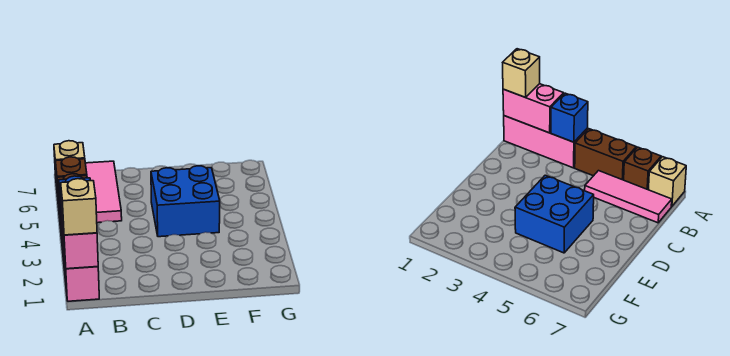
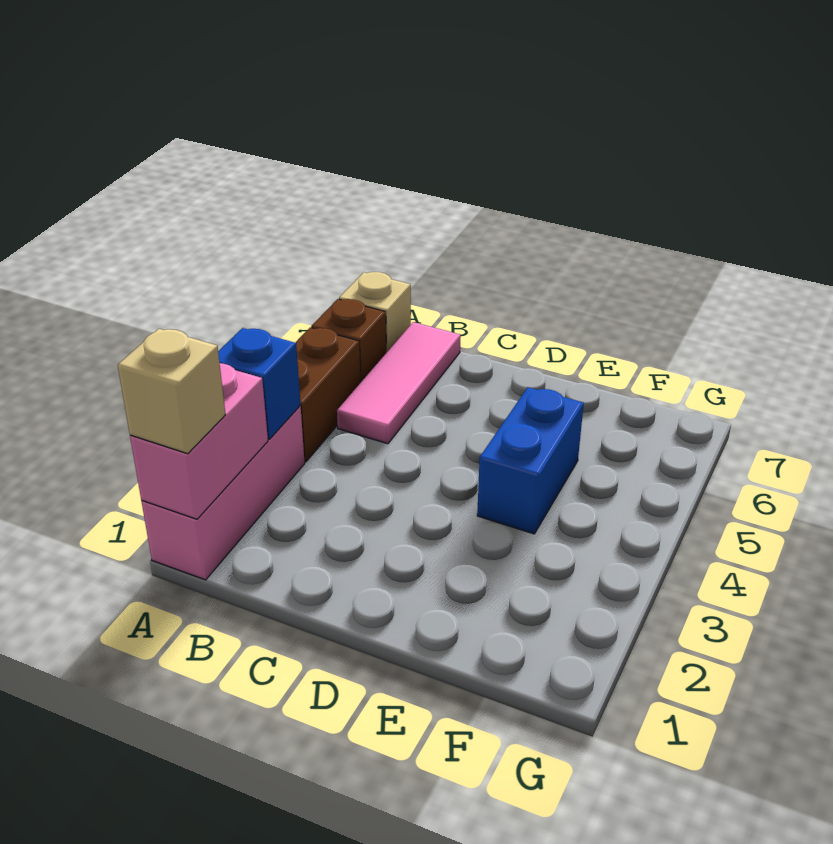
blue 2x2 brick [151,166,220,237] -> blue 1x2 brick [477,387,584,534]

